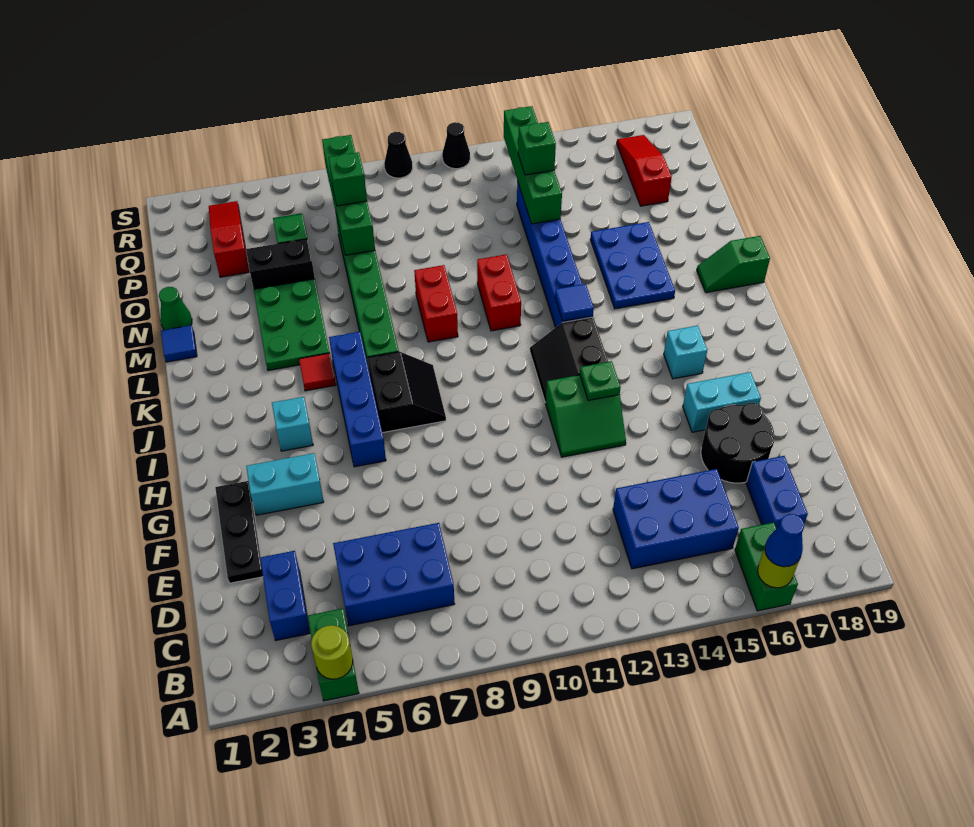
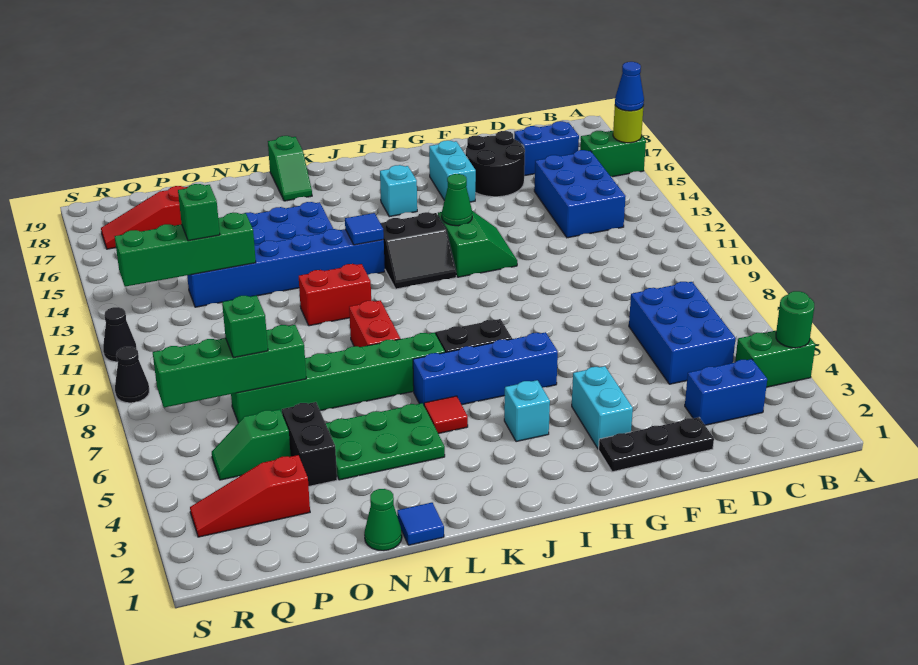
lime 1x1 round brick [311,625,353,679] -> green 1x1 round brick [776,291,814,348]
green 1x1 plate [580,361,621,401] -> green 1x1 cone [442,174,472,226]
red 1x2 brick [414,265,458,342] -> red 1x2 brick turned to [349,300,400,347]

